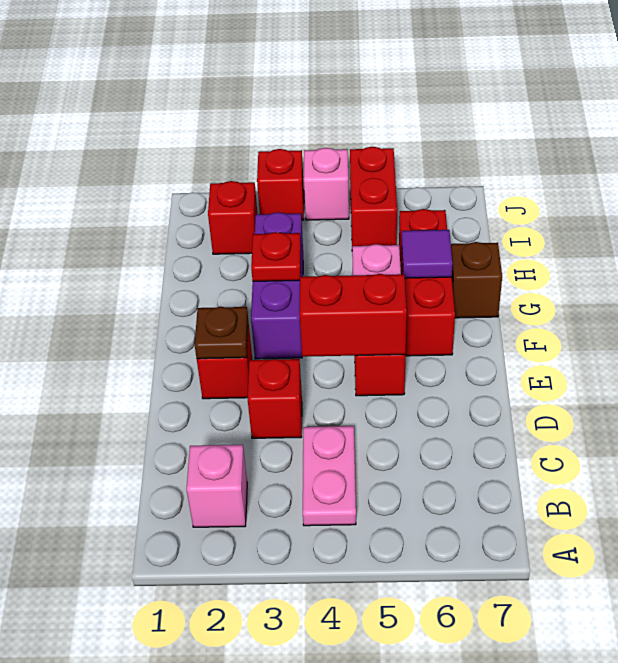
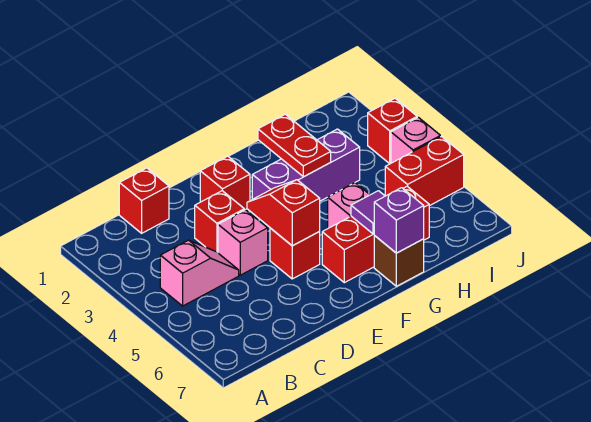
pink 1x1 brick [187,445,247,527] -> pink 1x1 brick moved to [218,210,268,275]
pink 1x2 plate [303,426,356,526] -> pink 1x2 slope [160,240,239,306]
brown 1x1 plate [195,307,248,359] -> none
red 1x2 brick [300,274,407,357] -> red 1x2 slope [247,180,320,246]
red 1x1 plate [251,232,301,281] -> red 1x2 plate [258,114,331,177]
none -> purple 1x1 brick [374,188,424,253]
red 1x1 brick [208,181,257,254] -> red 1x1 brick moved to [119,168,169,233]

